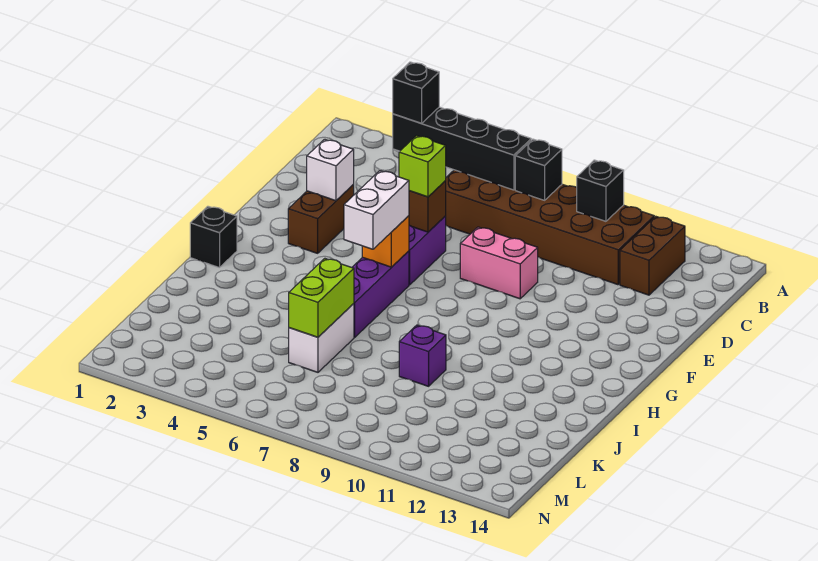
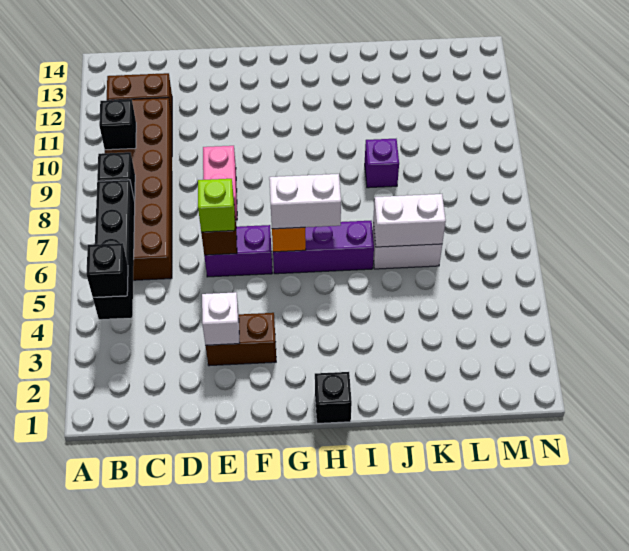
lime 1x2 brick [289,258,354,337] -> white 1x2 brick [373,194,446,247]

